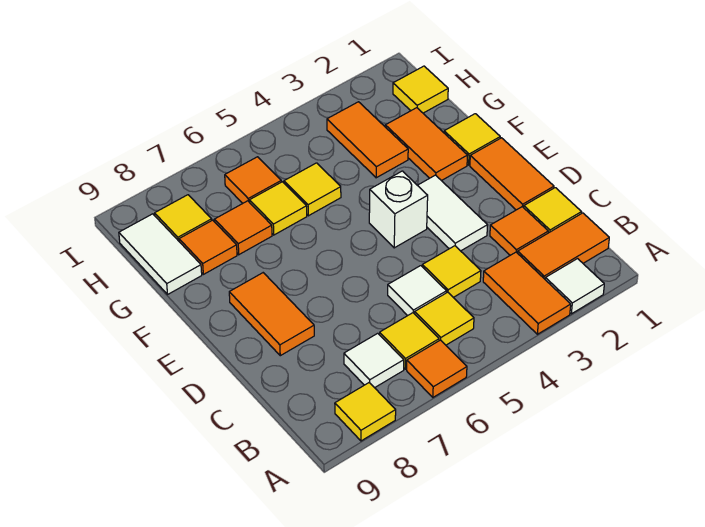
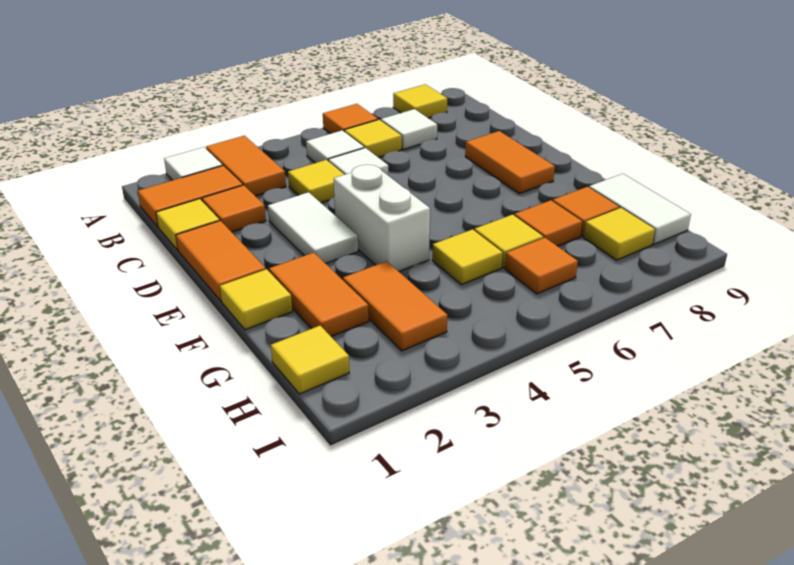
yellow 1x1 tile [415,292,474,345] -> white 1x1 tile [306,130,364,163]
white 1x1 brick [369,171,428,248] -> white 1x2 brick [334,165,430,271]

